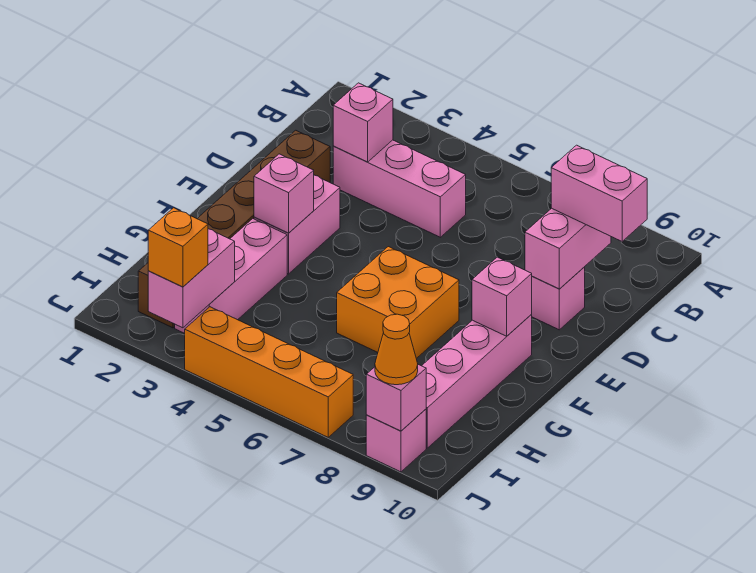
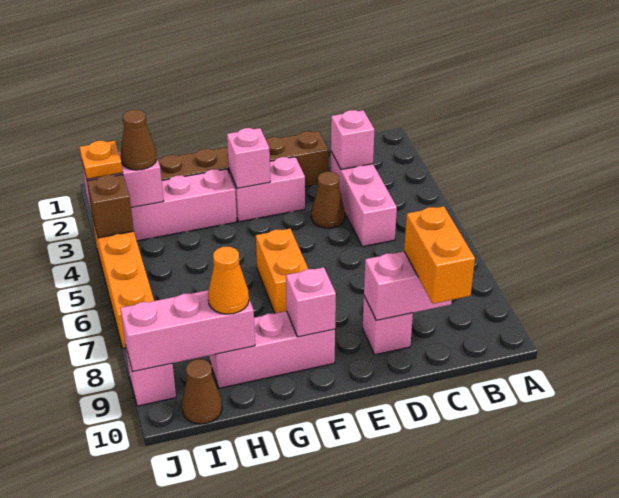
pink 1x2 brick [551,145,647,242] -> orange 1x2 brick [404,206,475,304]
none -> brown 1x1 cone [311,172,345,228]
orange 2x2 brick [337,247,459,359] -> orange 1x2 brick [256,229,308,313]
pink 1x4 brick [422,314,532,448] -> pink 1x3 brick [209,311,335,388]
none -> brown 1x1 cone [121,110,157,170]
none -> brown 1x1 cone [182,359,222,424]
orange 1x1 brick [148,208,208,287] -> orange 1x1 plate [80,141,123,179]
none -> brown 1x1 brick [87,175,134,238]
pink 1x1 brick [366,365,426,431] -> pink 1x3 brick [120,290,255,372]
orange 1x1 cone [375,314,418,385] -> orange 1x1 cone moved to [208,247,249,314]

